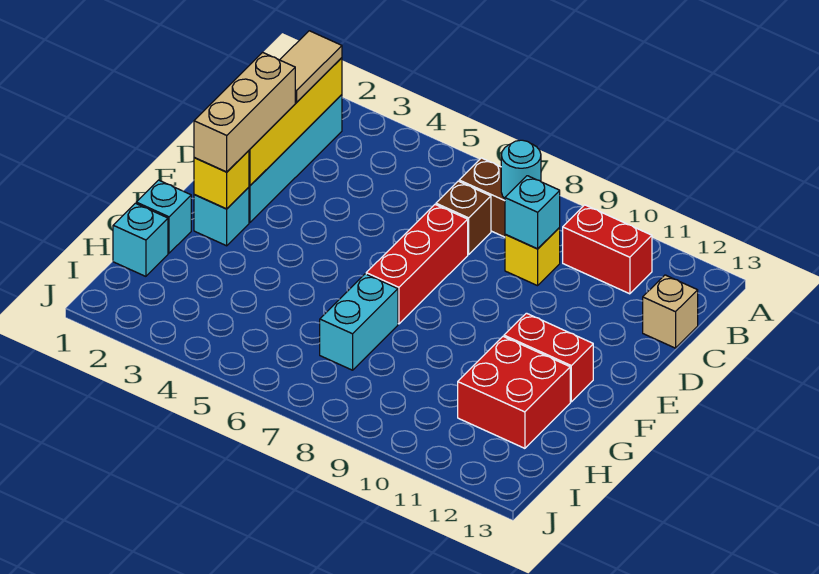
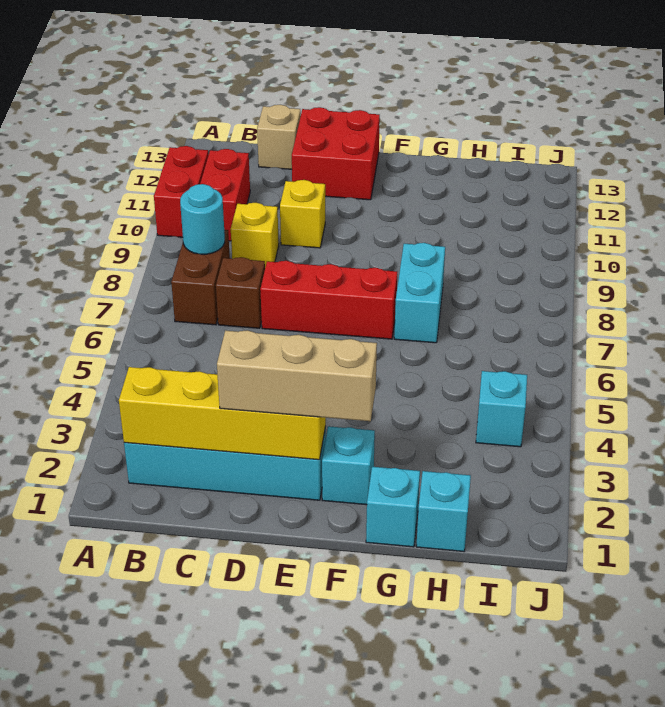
tan 1x2 tile [280,31,342,102] -> none
cyan 1x1 brick [505,176,560,249] -> cyan 1x1 brick moved to [476,371,527,447]
yellow 1x1 brick [194,151,249,209] -> yellow 1x1 brick moved to [280,180,325,248]
red 1x2 brick [504,313,593,402] -> red 1x2 brick moved to [154,146,208,237]
cyan 1x2 brick [320,274,398,370] -> cyan 1x2 brick turned to [394,243,445,343]
red 2x2 brick [458,337,570,448] -> red 2x2 brick moved to [292,107,380,200]

